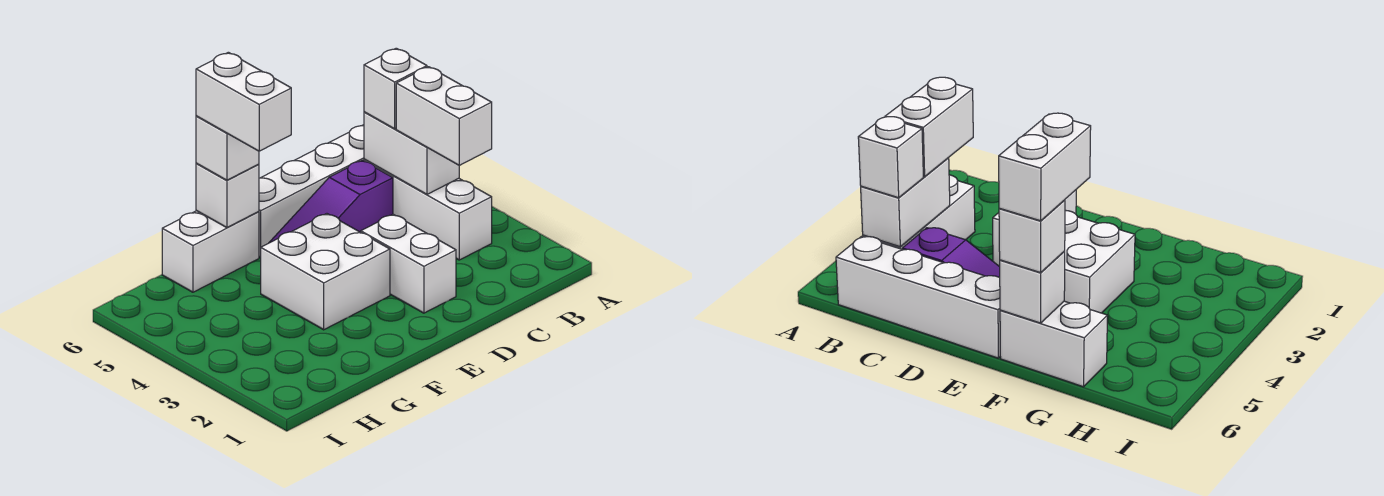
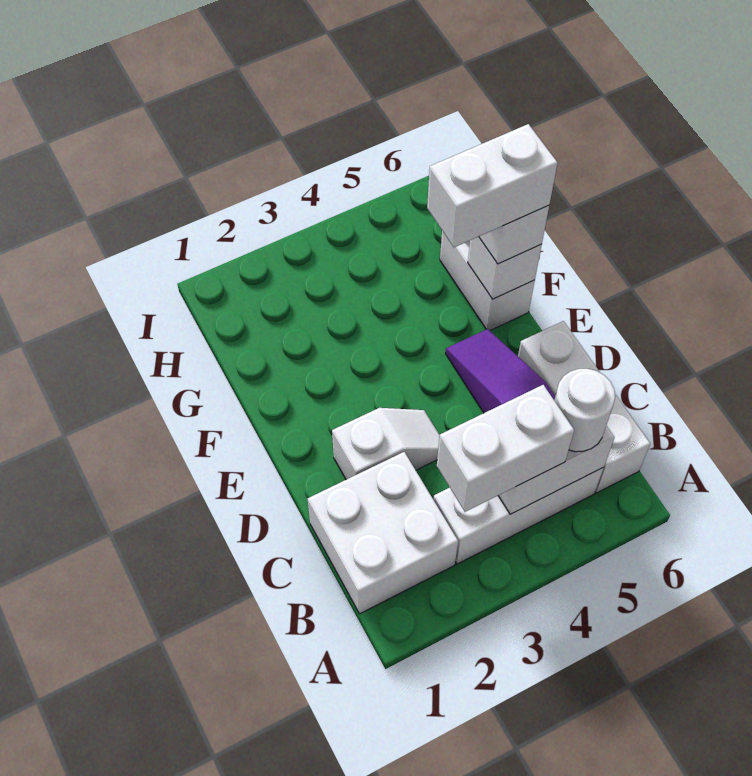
white 1x1 brick [364,48,427,129] -> white 1x1 round brick [554,369,615,452]
white 1x4 brick [259,125,364,258] -> white 1x3 brick [518,321,650,493]
white 1x2 brick [361,214,456,313] -> white 1x2 slope [332,408,440,480]
white 2x2 brick [261,214,390,330] -> white 2x2 brick moved to [308,452,458,614]

